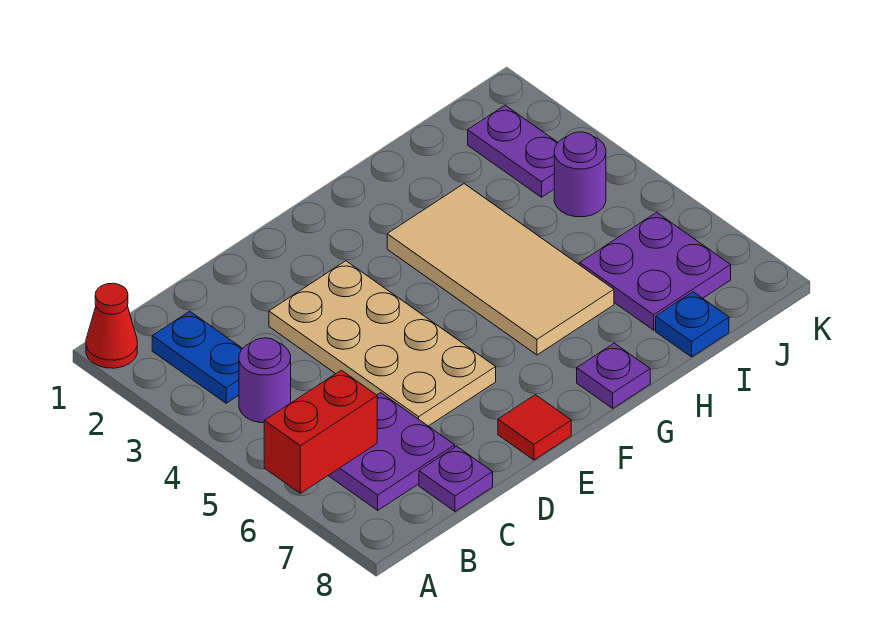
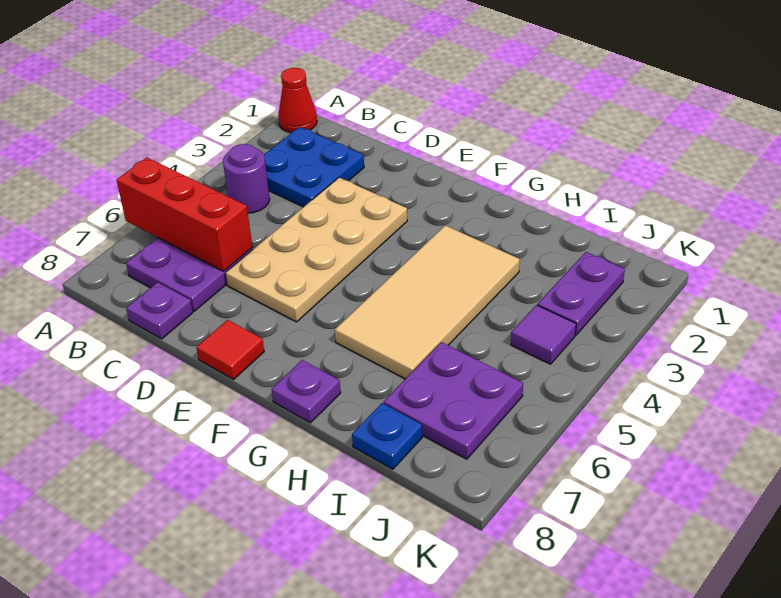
red 1x2 brick [264,370,377,493] -> red 1x3 brick [117,158,252,271]
blue 1x2 plate [152,311,243,403] -> blue 2x2 plate [264,127,364,207]
purple 1x1 round brick [554,132,606,217] -> purple 1x1 tile [511,305,576,364]

